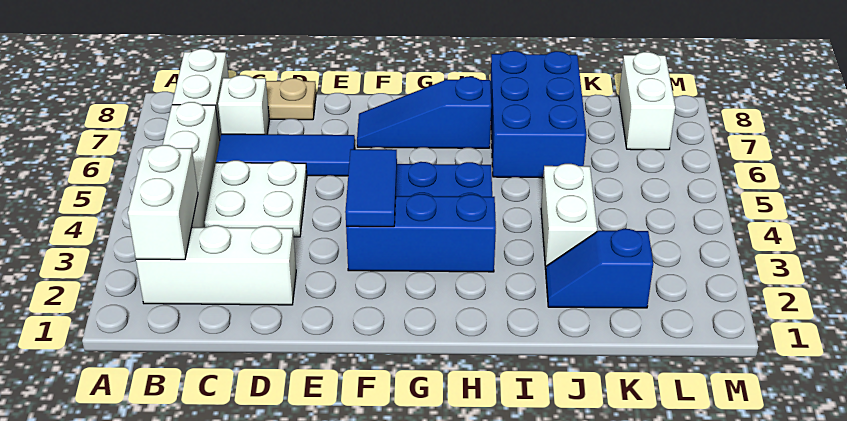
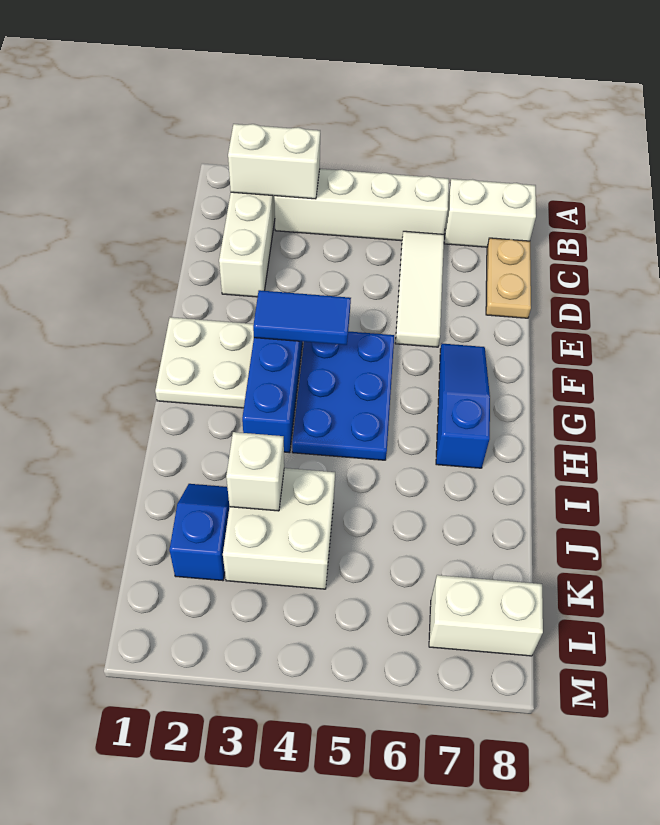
white 2x2 plate [205,160,307,237] -> white 2x2 plate moved to [155,317,254,408]
blue 1x3 tile [216,134,355,176] -> white 1x3 tile [395,231,444,347]
white 1x1 brick [218,75,269,134] -> white 1x1 brick moved to [226,432,284,511]
blue 2x3 brick [490,51,586,178] -> none
white 1x2 brick [541,164,597,270] -> white 2x2 brick [223,468,335,589]

